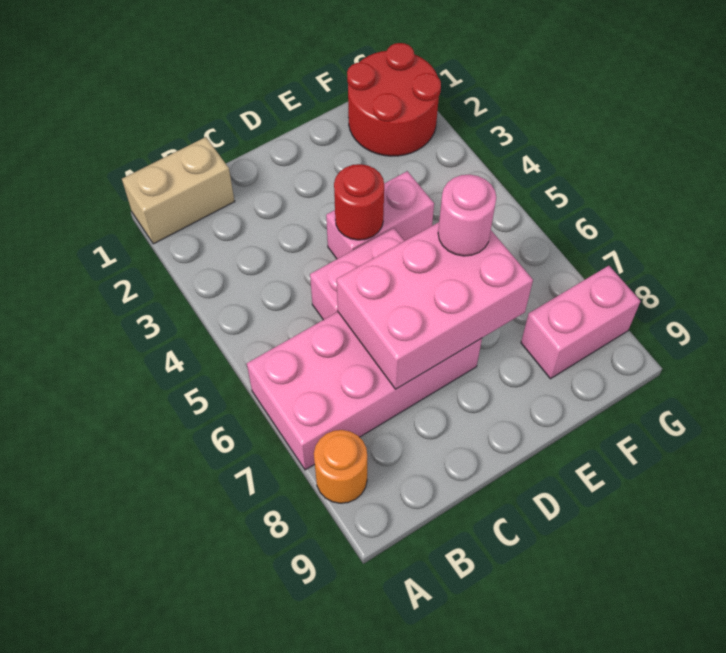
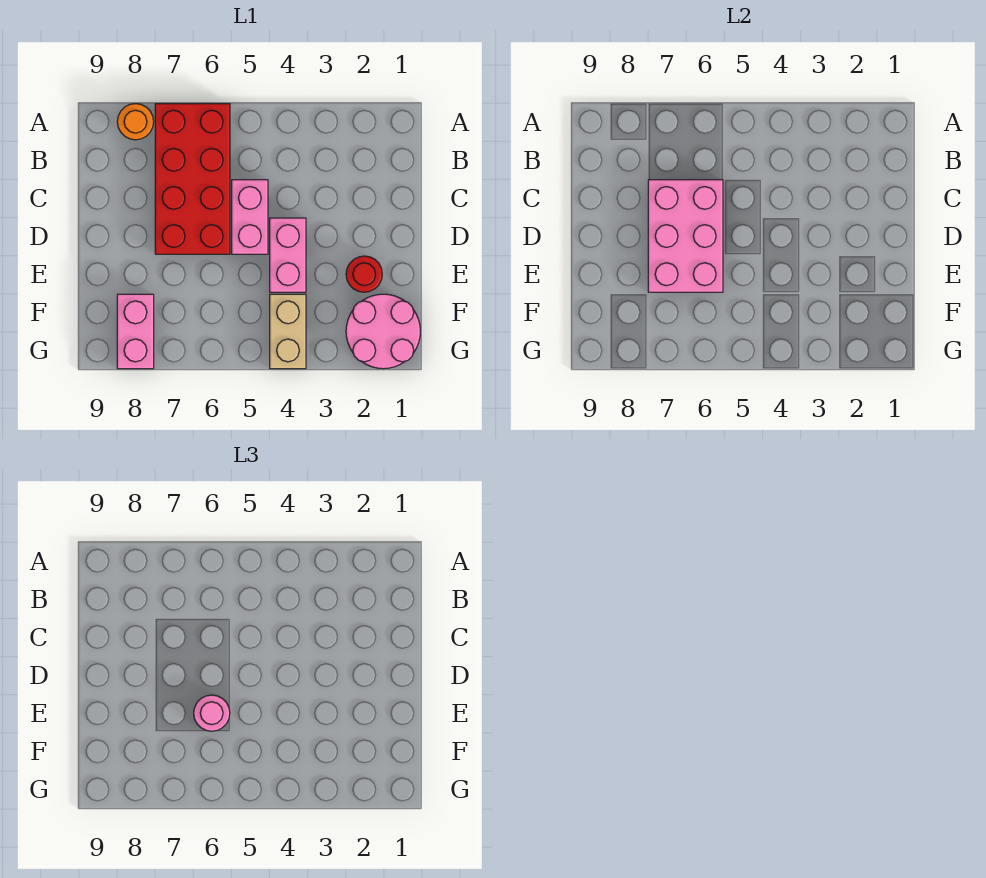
tan 1x2 brick [122,137,235,244] -> tan 1x2 brick moved to [270,294,306,369]
pink 2x4 brick [247,312,482,470] -> red 2x4 brick [155,104,230,254]
red 1x1 round brick [334,164,384,240] -> red 1x1 round brick moved to [346,256,382,292]
red 2x2 round brick [347,43,441,156] -> pink 2x2 round brick [346,294,420,369]

